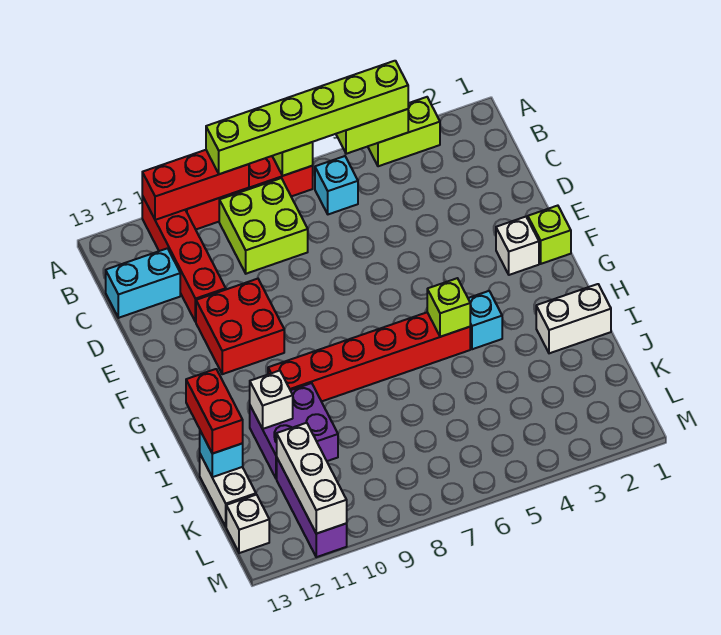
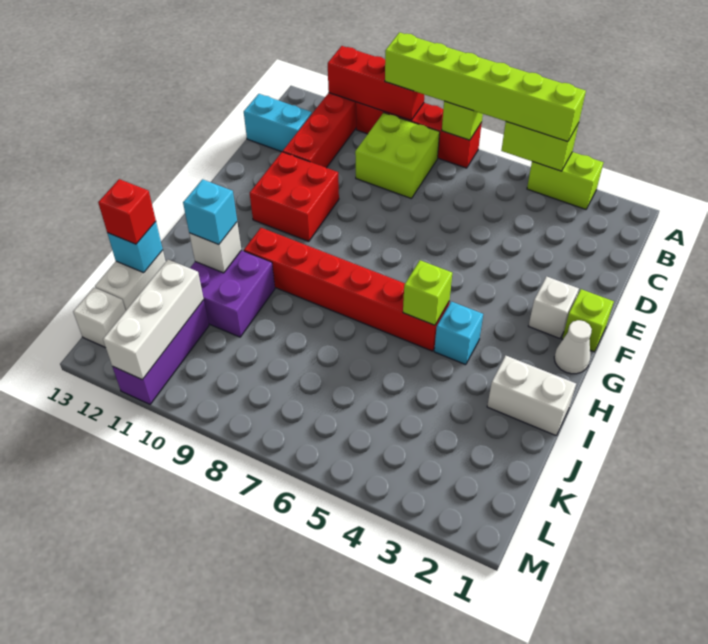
cyan 1x1 brick [315,156,358,214] -> cyan 1x1 brick moved to [183,179,237,245]
none -> white 1x1 cone [554,320,592,374]
red 1x2 brick [186,369,243,454] -> red 1x1 brick [98,179,156,244]

